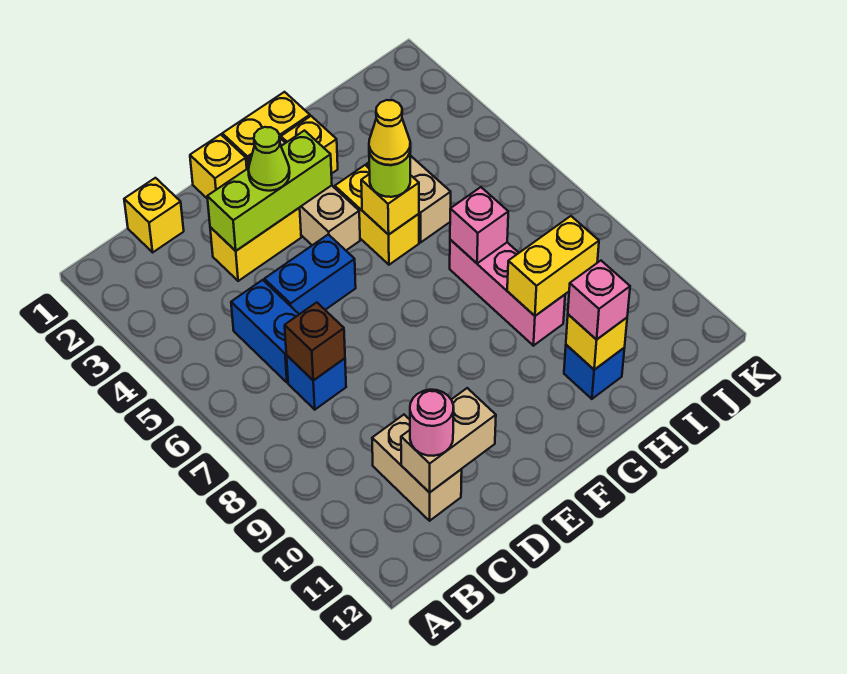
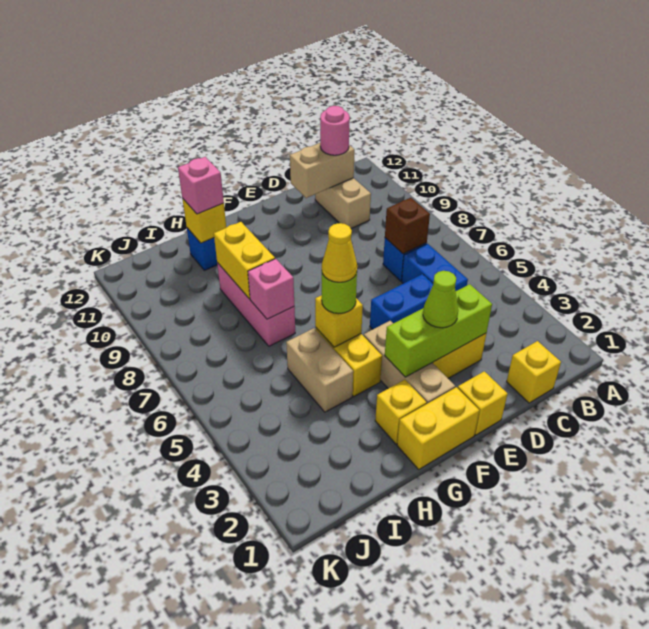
yellow 1x2 brick [507,216,599,316] -> yellow 1x2 brick turned to [214,222,275,299]

